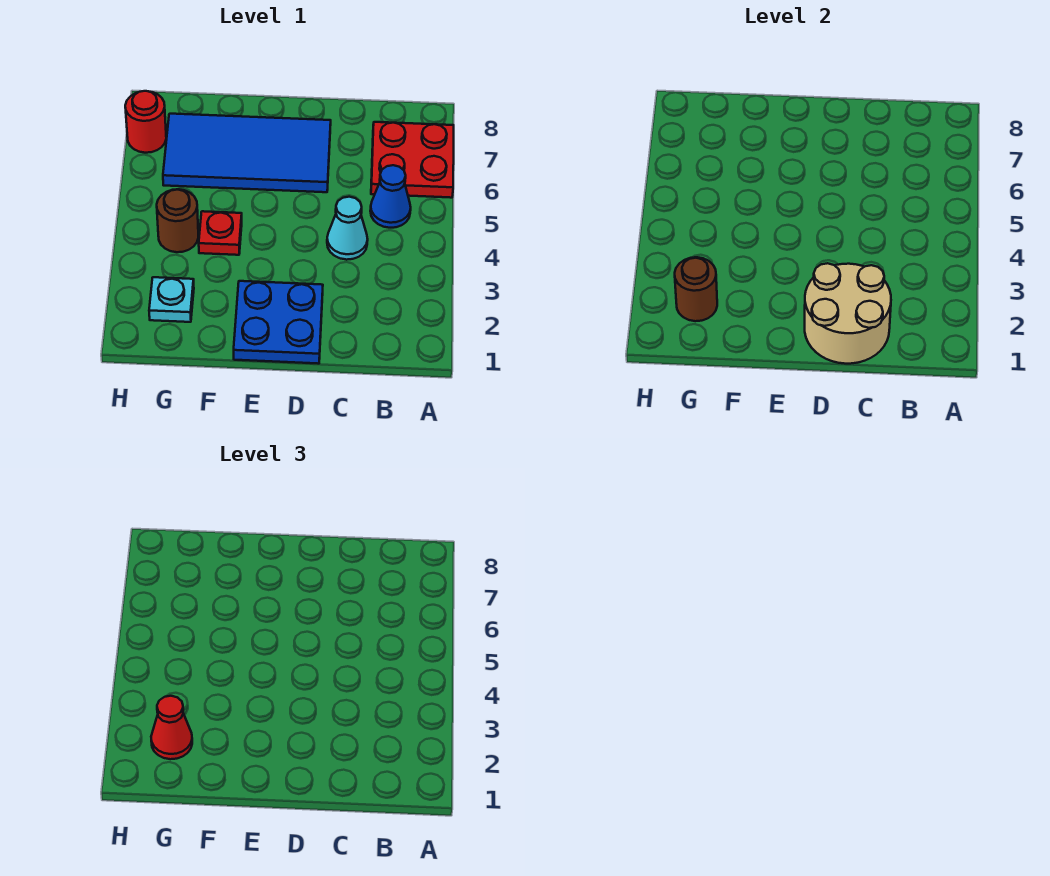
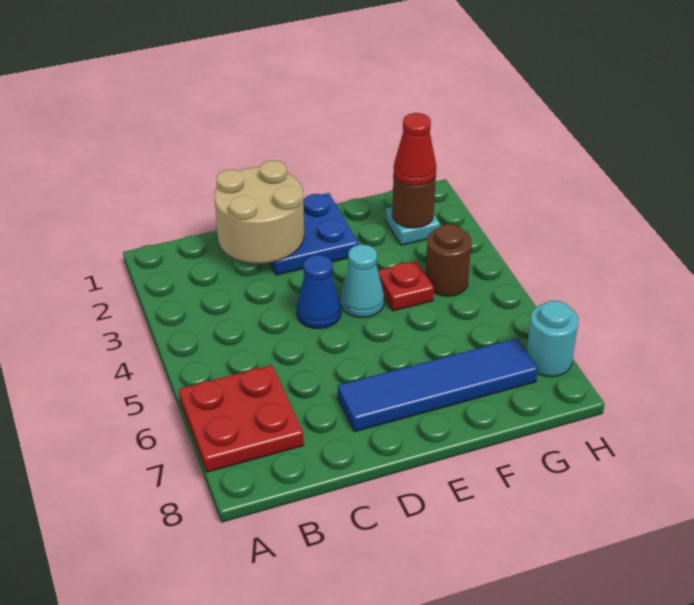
blue 1x1 cone [370,165,411,228] -> blue 1x1 cone moved to [297,255,341,329]
cyan 1x1 cone [327,197,368,260] -> cyan 1x1 cone moved to [340,245,384,318]
blue 2x4 tile [163,114,331,192] -> blue 1x4 tile [338,338,538,432]
red 1x1 round brick [125,91,166,153] -> cyan 1x1 round brick [526,301,578,377]

